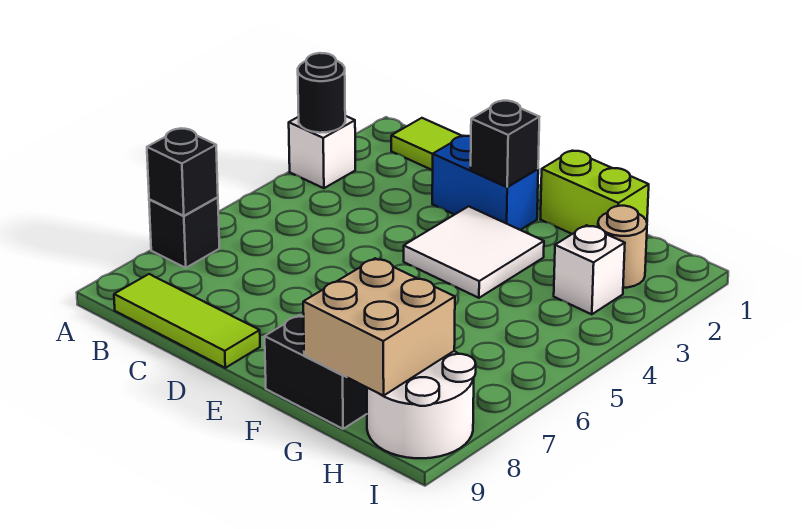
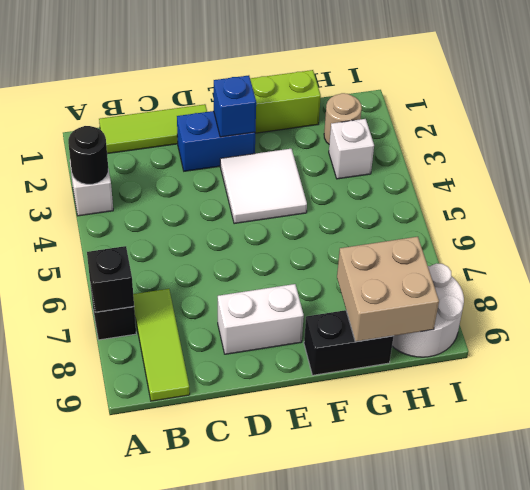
lime 1x3 tile [114,274,260,368] -> lime 1x3 tile turned to [133,289,190,401]
none -> white 1x2 brick [218,284,304,354]
black 1x1 brick [471,101,539,187] -> blue 1x1 brick [214,75,256,137]

